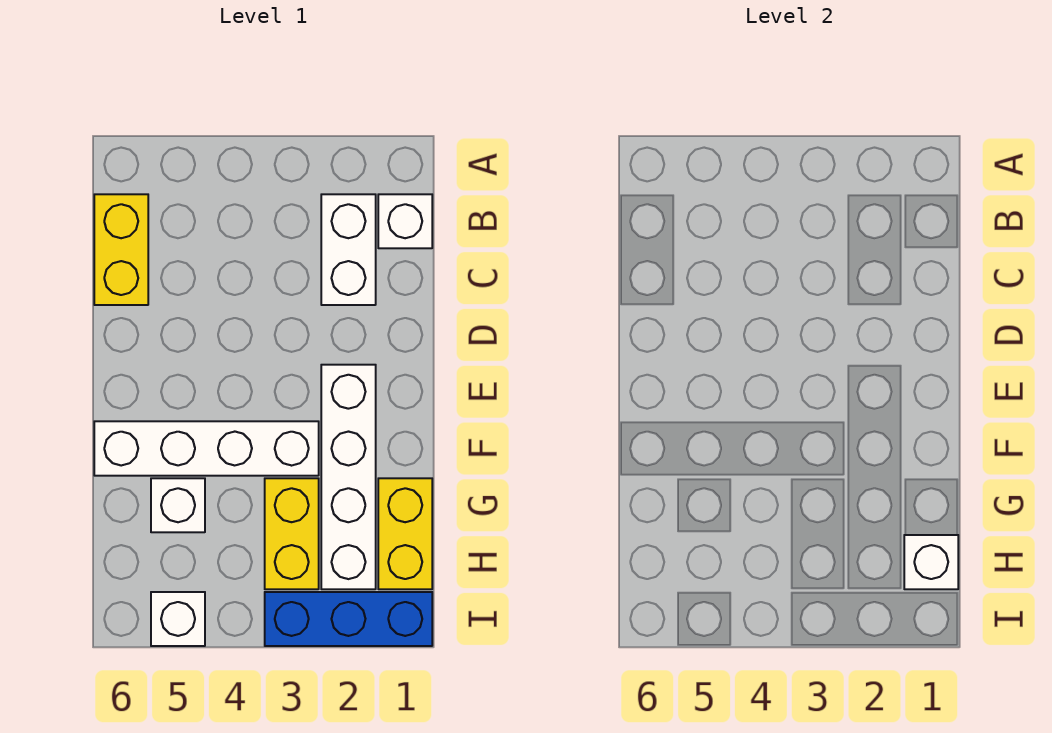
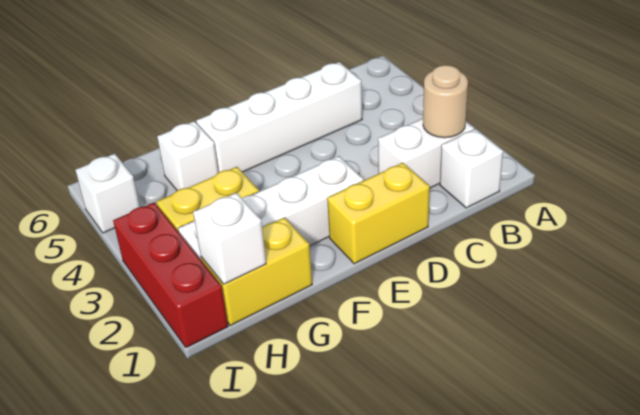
none -> tan 1x1 round brick [423,65,468,138]
yellow 1x2 brick [94,194,148,305] -> yellow 1x2 brick moved to [327,163,430,264]
white 1x4 brick [94,421,319,476] -> white 1x4 brick turned to [196,62,362,173]
blue 1x3 brick [265,592,432,646] -> red 1x3 brick [113,203,228,348]

